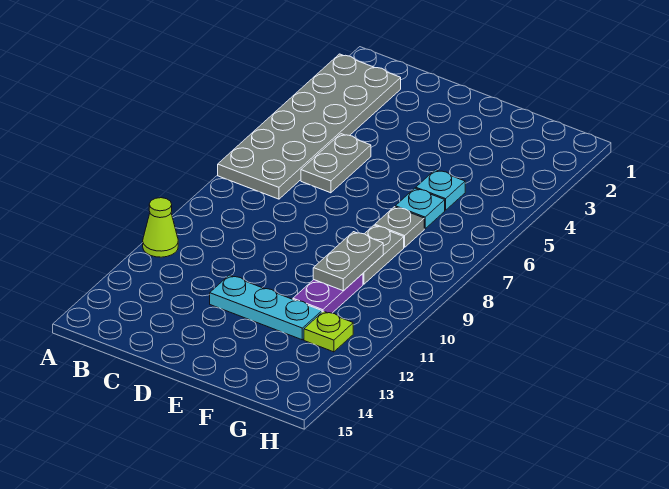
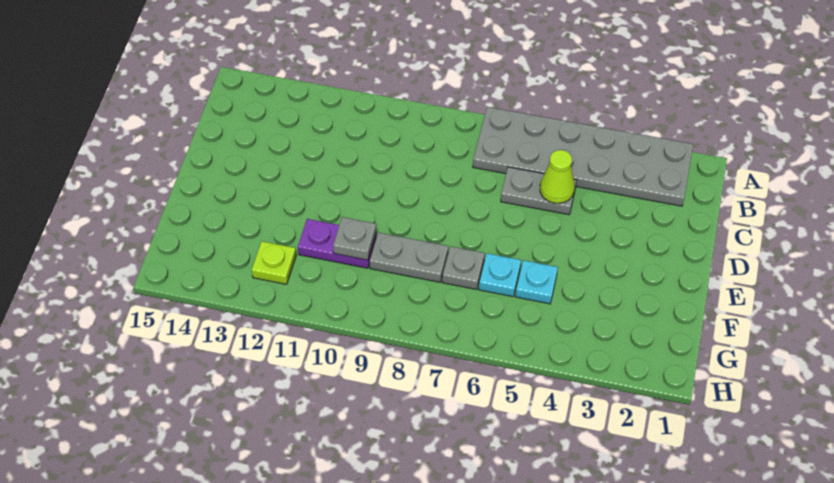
lime 1x1 cone [143,198,178,257] -> lime 1x1 cone moved to [540,150,575,203]
cyan 1x3 plate [210,275,322,340] -> none
grey 1x2 plate [313,232,383,291] -> grey 1x1 plate [333,217,376,260]

